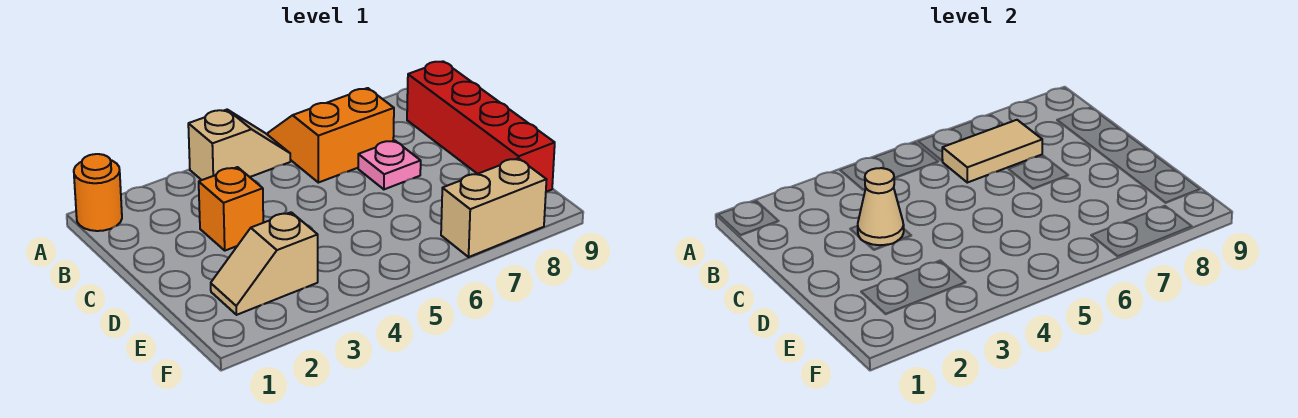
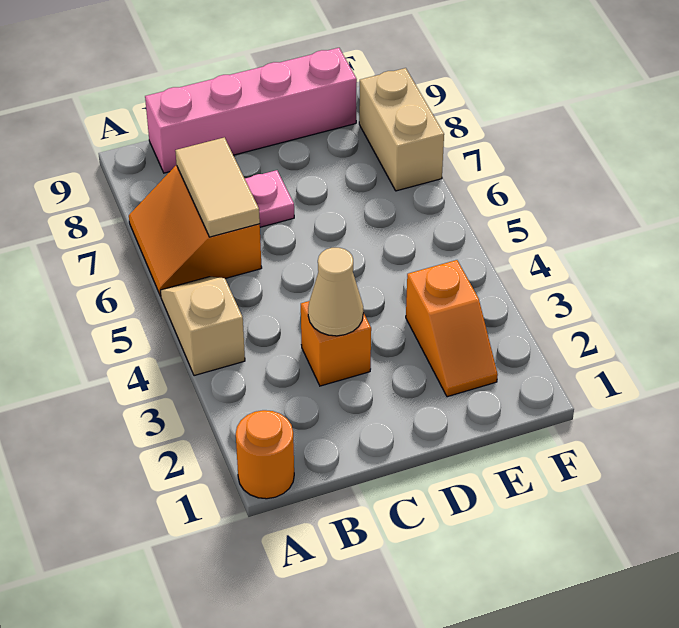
red 1x4 brick [407,61,555,192] -> pink 1x4 brick [145,48,357,173]
tan 1x2 slope [211,212,318,315] -> orange 1x2 slope [406,260,498,397]

